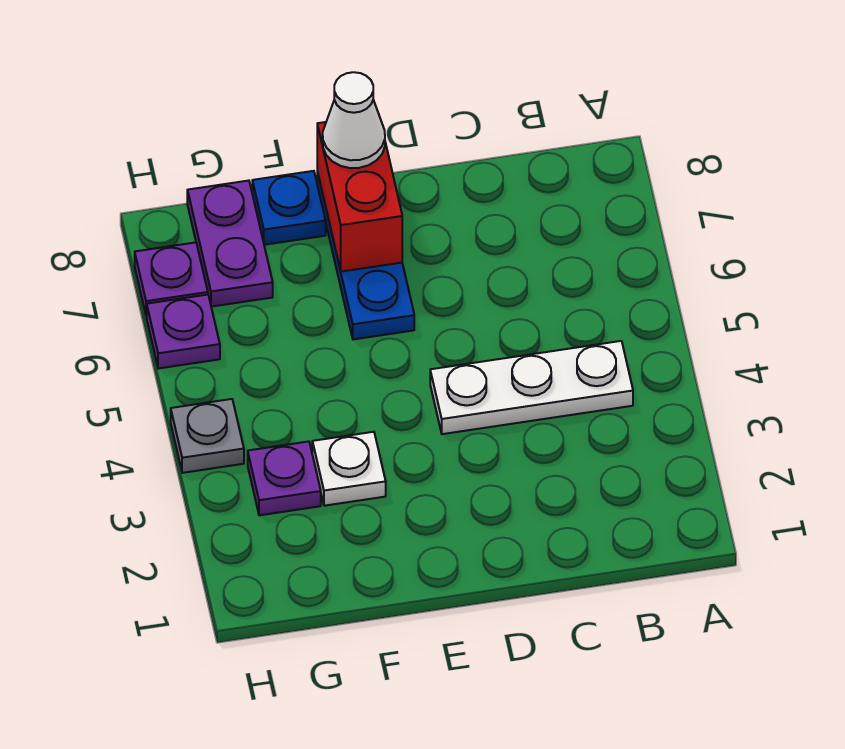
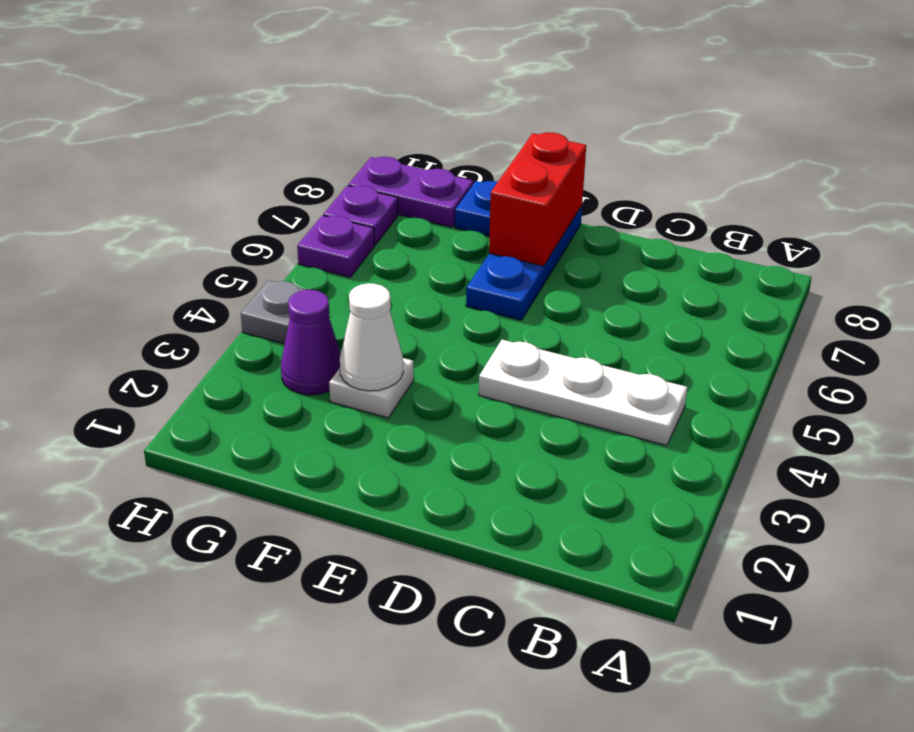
white 1x1 cone [323,72,385,168] -> white 1x1 cone moved to [340,283,403,391]
purple 1x1 plate [248,441,321,515] -> purple 1x1 cone [281,290,341,395]
purple 1x2 plate [187,181,273,307] -> purple 1x2 plate turned to [348,157,473,227]

